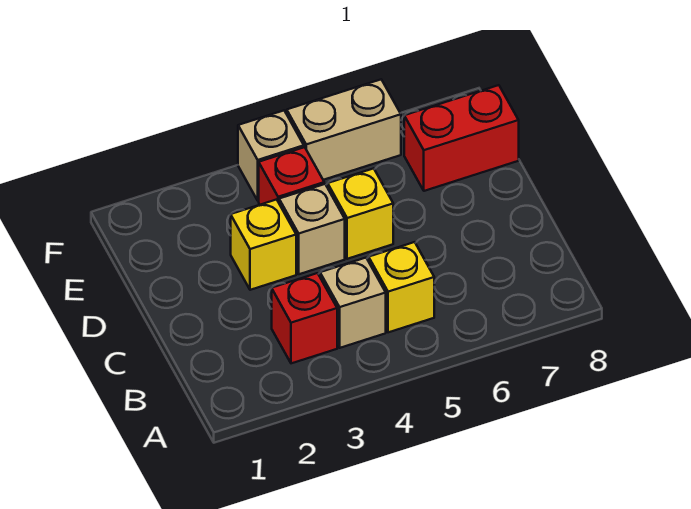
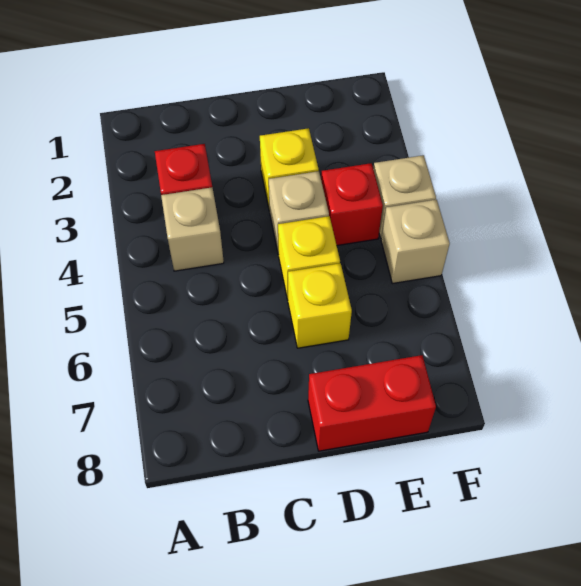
yellow 1x1 brick [369,242,434,332] -> yellow 1x1 brick moved to [288,263,352,348]
red 1x2 brick [404,85,519,191] -> red 1x2 brick turned to [308,355,436,451]
tan 1x2 brick [287,80,401,180] -> tan 1x1 brick [381,200,450,284]

